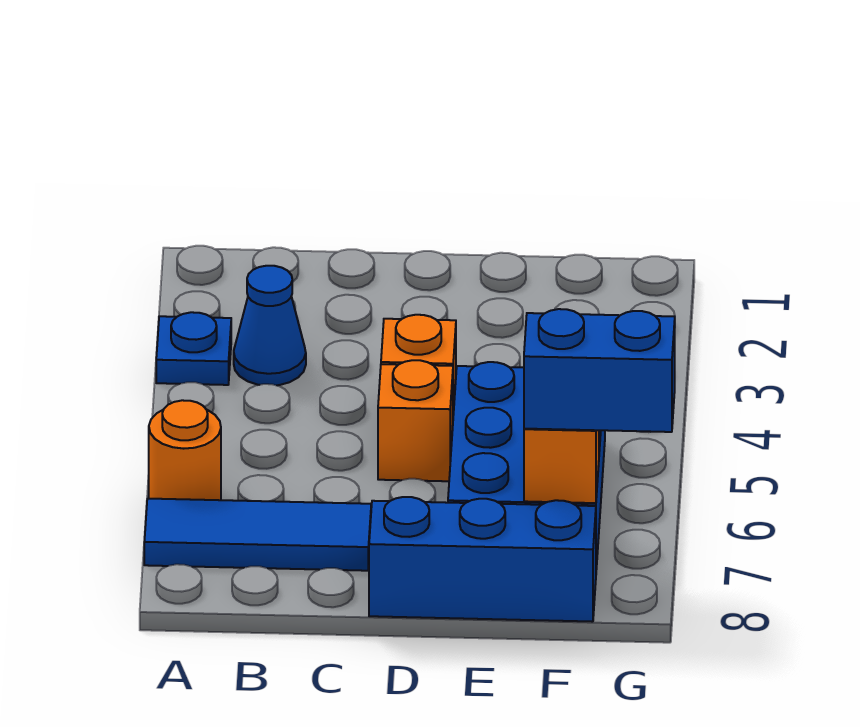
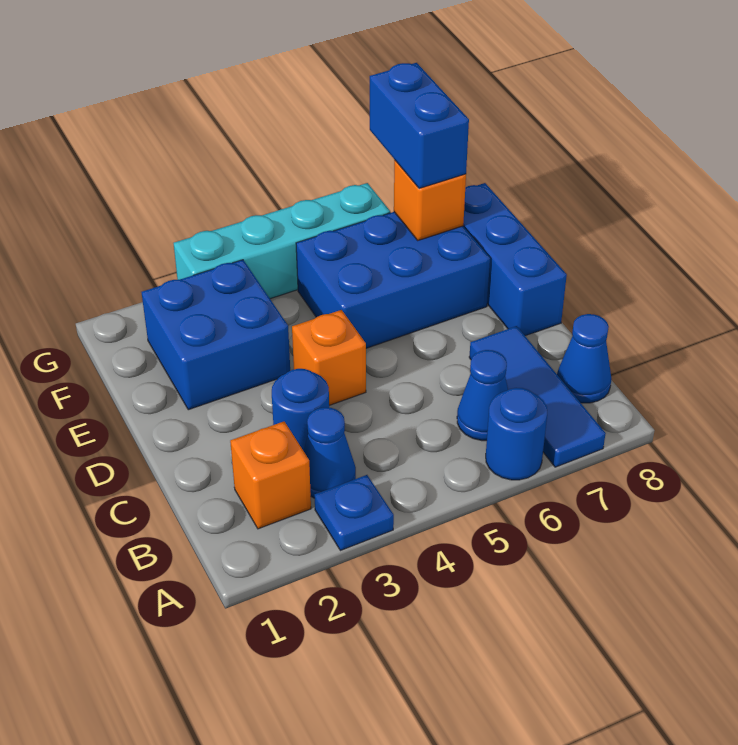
orange 1x1 round brick [149,400,221,500] -> blue 1x1 round brick [486,388,547,480]
none -> blue 1x1 cone [457,350,508,441]
none -> blue 1x1 cone [557,314,611,403]
none -> blue 1x1 round brick [272,369,329,451]
orange 1x1 brick [378,360,453,481] -> orange 1x1 brick moved to [230,422,311,529]
none -> blue 2x2 brick [142,260,290,410]
none -> cyan 1x4 brick [173,183,390,299]

